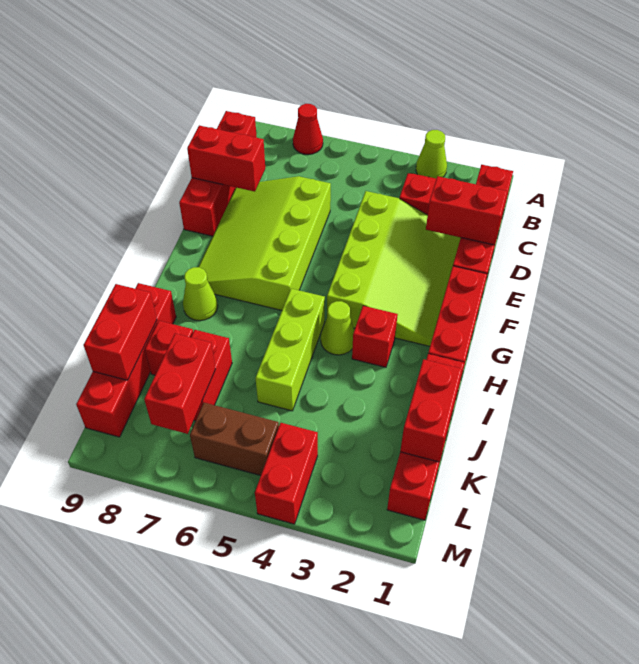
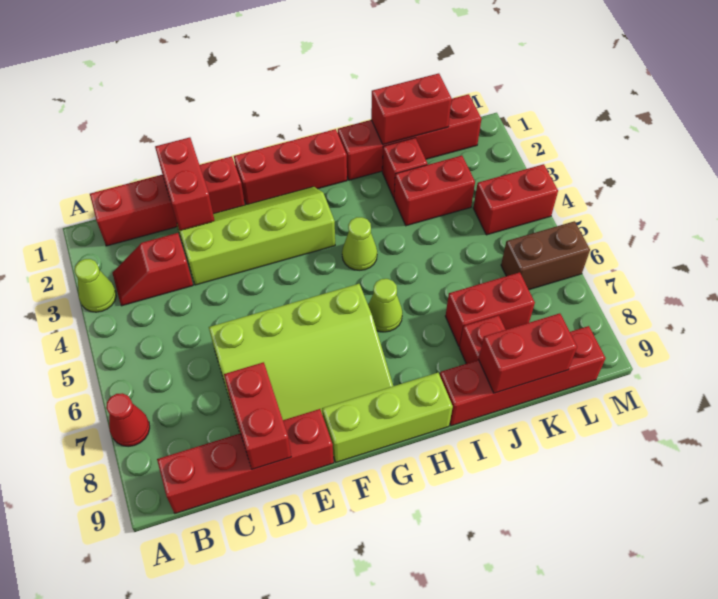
lime 3x4 slope [327,191,461,346] -> lime 2x4 slope [177,187,335,285]
red 1x1 brick [352,306,398,367] -> red 1x1 brick moved to [382,138,427,198]
lime 1x3 brick [255,289,325,411] -> lime 1x3 brick moved to [322,373,453,462]
lime 1x1 cone [183,267,218,321] -> lime 1x1 cone moved to [368,279,402,332]
red 1x2 brick [144,334,215,434] -> red 1x2 brick moved to [394,156,475,226]
brown 1x2 brick [190,403,279,476] -> brown 1x2 brick turned to [501,221,590,290]

